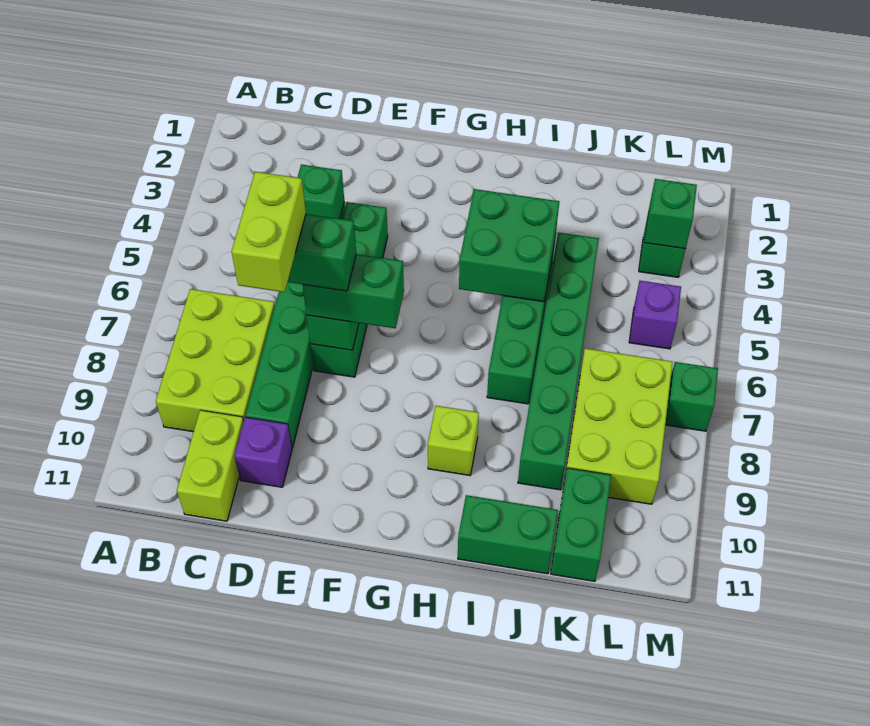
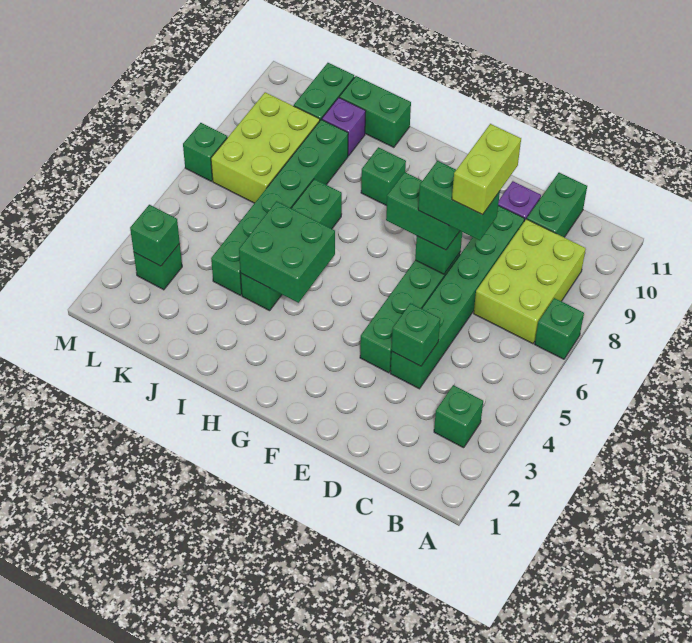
none -> green 1x1 brick [535,298,584,359]
none -> green 1x1 brick [434,385,483,448]
lime 1x2 brick [177,410,244,521] -> green 1x2 brick [527,173,587,237]
lime 1x1 brick [428,406,479,475] -> green 1x1 brick [361,147,406,206]
purple 1x1 brick [629,281,681,349] -> purple 1x1 brick moved to [322,98,366,156]

